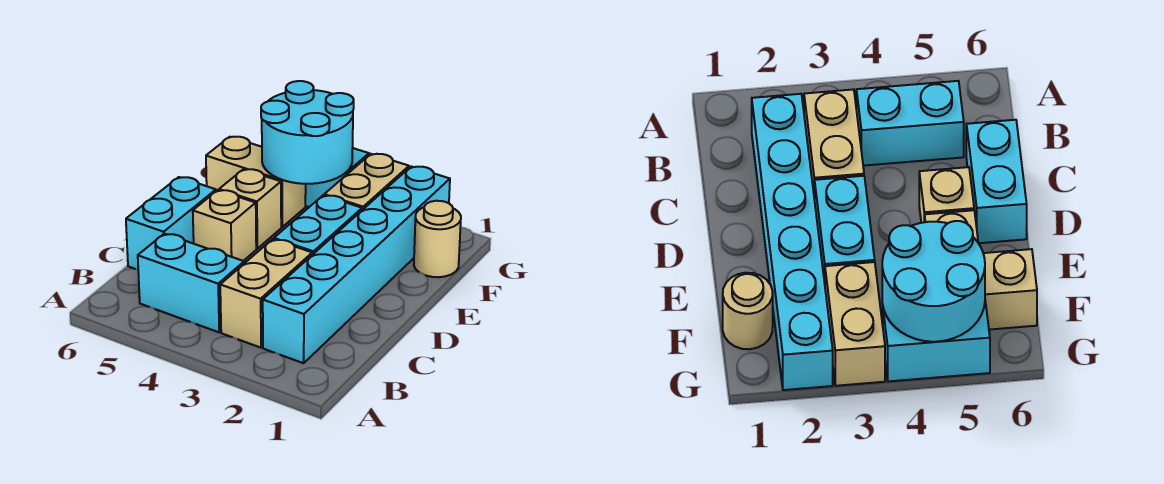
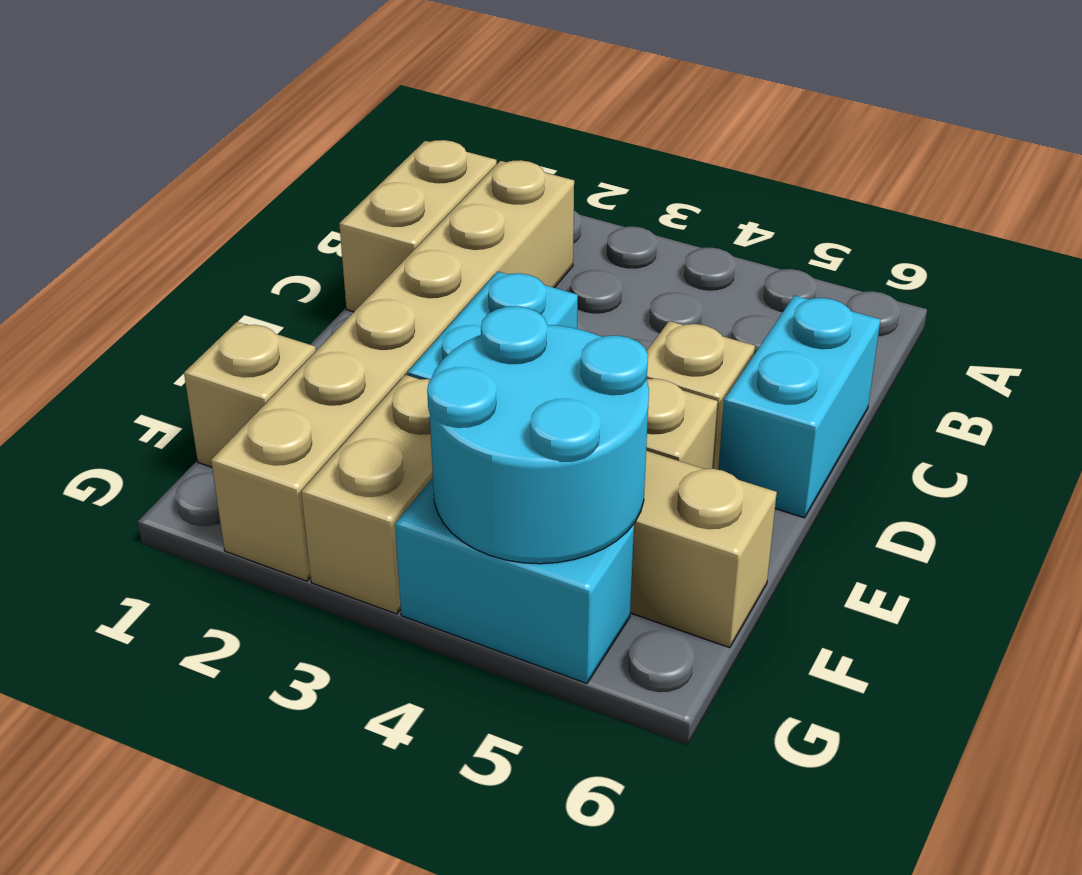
cyan 1x6 brick [263,166,450,363] -> tan 1x6 brick [211,160,574,581]
tan 1x2 brick [220,239,312,348] -> tan 1x2 brick moved to [339,140,497,312]
cyan 1x2 brick [138,234,244,332] -> none
tan 1x1 round brick [414,201,461,277] -> tan 1x1 brick [184,322,316,467]

